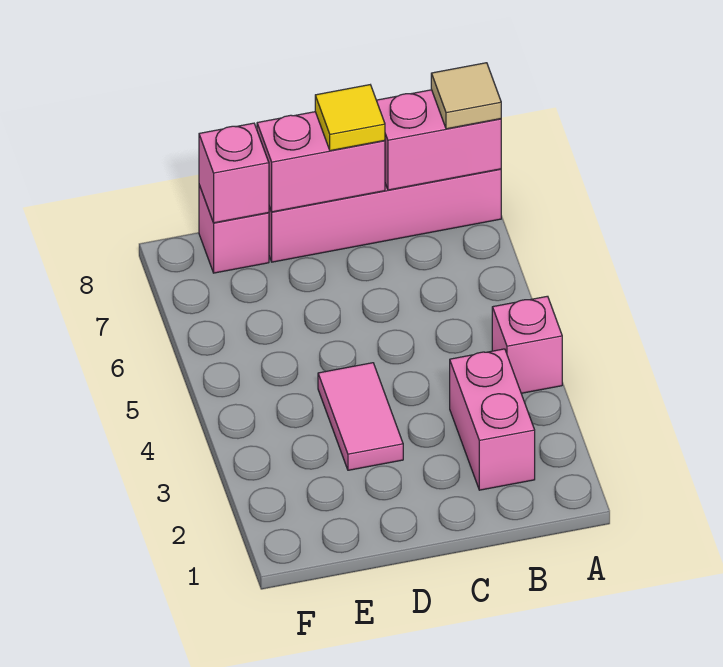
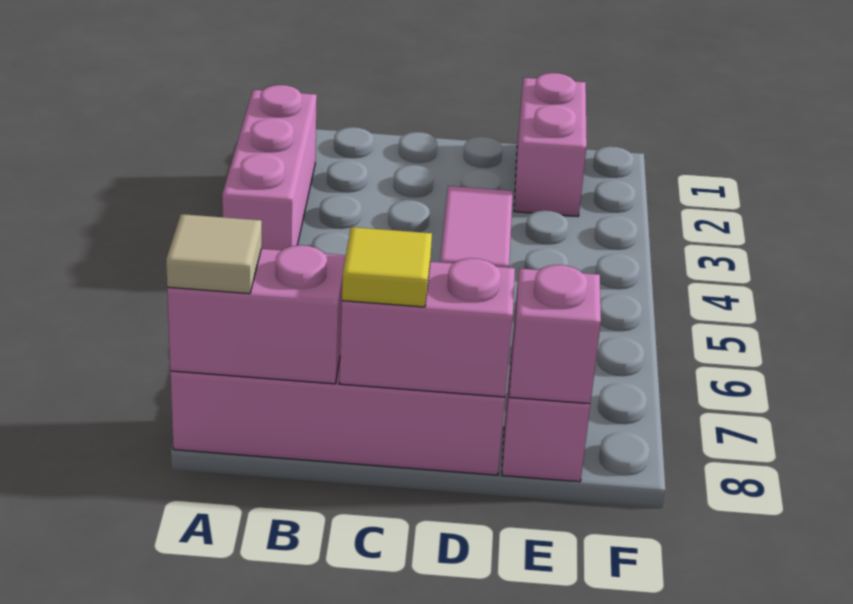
pink 1x1 brick [492,296,562,393] -> pink 1x3 brick [222,85,317,250]
pink 1x2 brick [450,349,535,490] -> pink 1x2 brick moved to [514,73,587,216]

